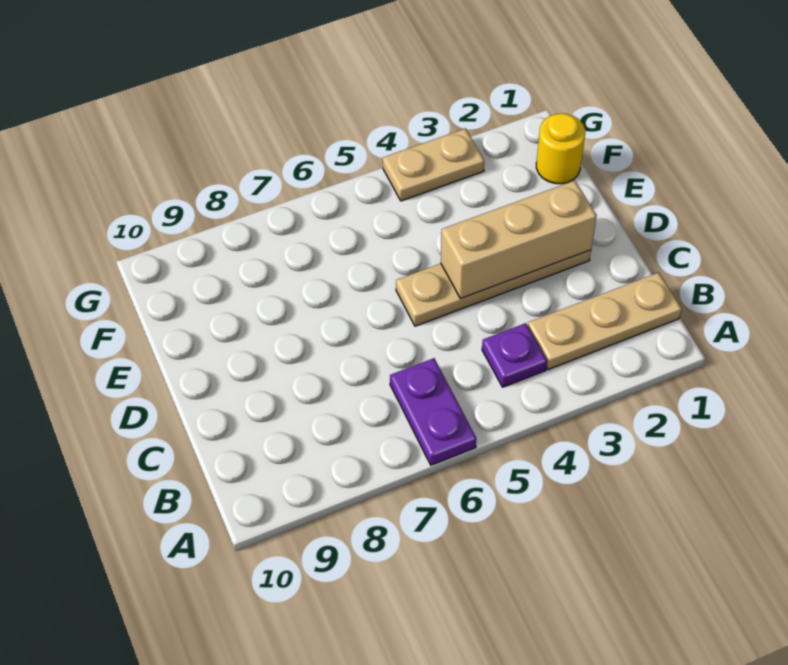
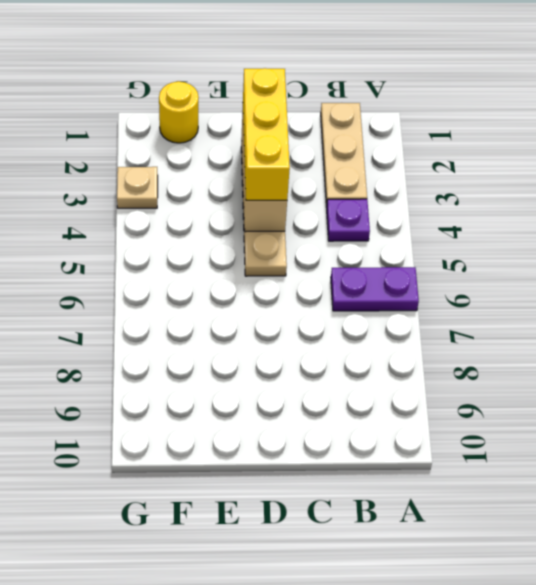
none -> yellow 1x3 brick [243,68,290,200]
tan 1x2 plate [383,129,484,201] -> tan 1x1 plate [117,167,158,208]

